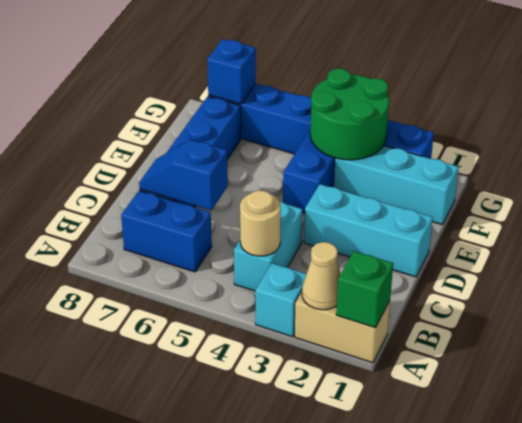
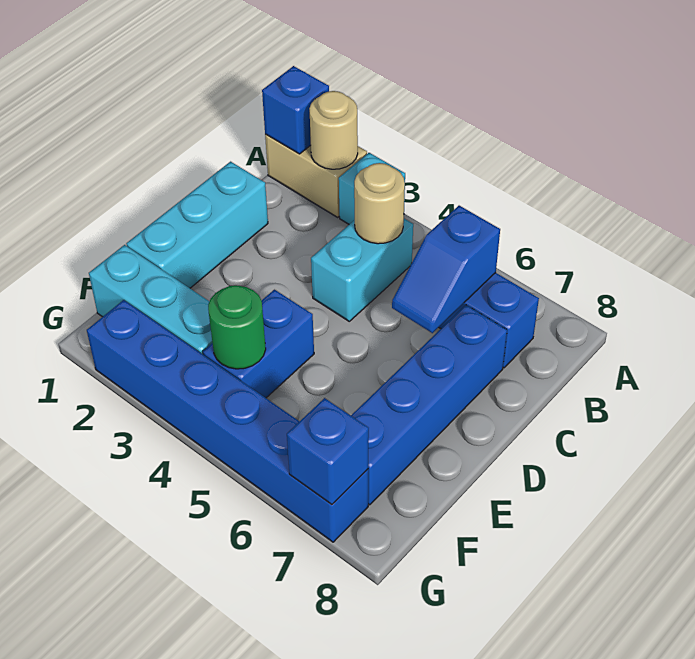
green 1x1 brick [336,251,393,328] -> blue 1x1 brick [262,66,329,154]
tan 1x1 cone [302,242,340,310] -> tan 1x1 round brick [309,91,358,169]
blue 1x2 slope [139,140,228,210] -> blue 1x2 slope turned to [392,206,500,333]
cyan 1x3 brick [304,184,433,277] -> cyan 1x3 brick turned to [126,162,268,288]
green 2x2 round brick [310,68,389,160] -> green 1x1 round brick [208,285,266,369]

